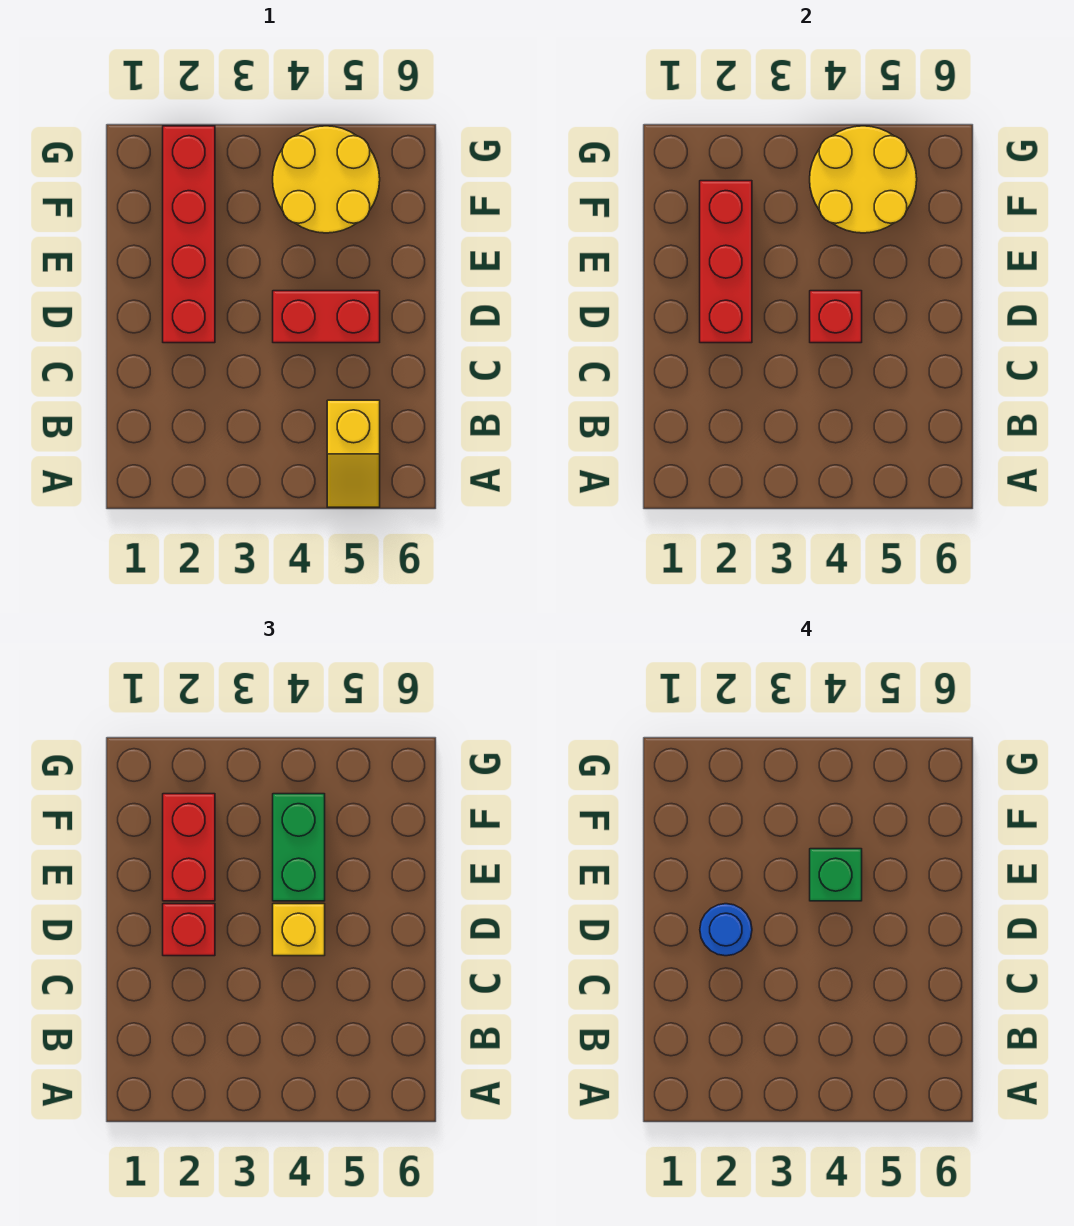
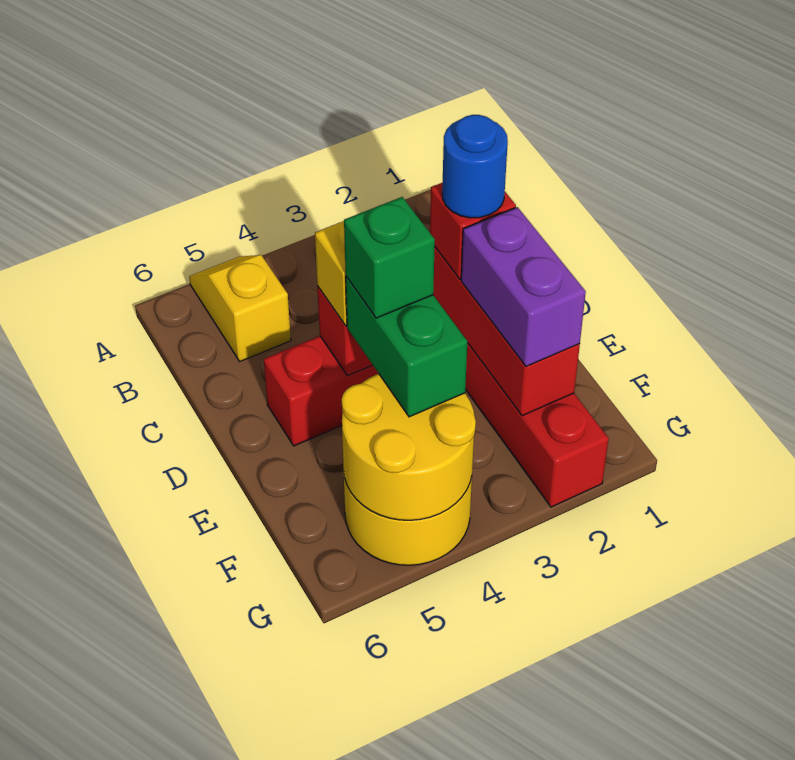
red 1x2 brick [163,794,215,901] -> purple 1x2 brick [461,207,586,366]

